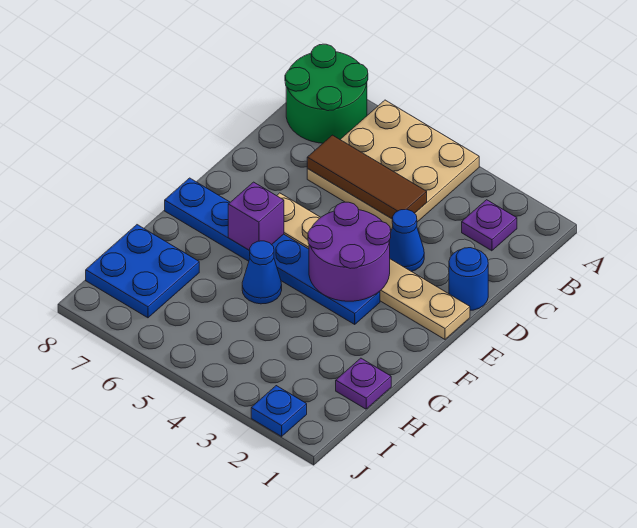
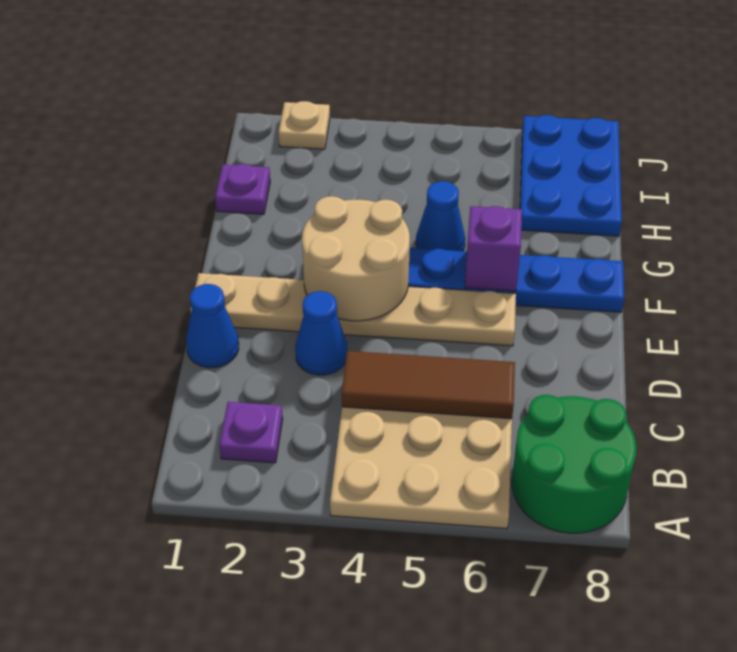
blue 1x1 round brick [449,248,488,310] -> blue 1x1 cone [186,284,239,368]
purple 2x2 round brick [308,202,391,301] -> tan 2x2 round brick [302,196,410,321]
blue 2x2 plate [86,225,199,318] -> blue 2x3 plate [520,115,622,236]
blue 1x1 plate [251,386,307,436] -> tan 1x1 plate [278,101,330,149]

